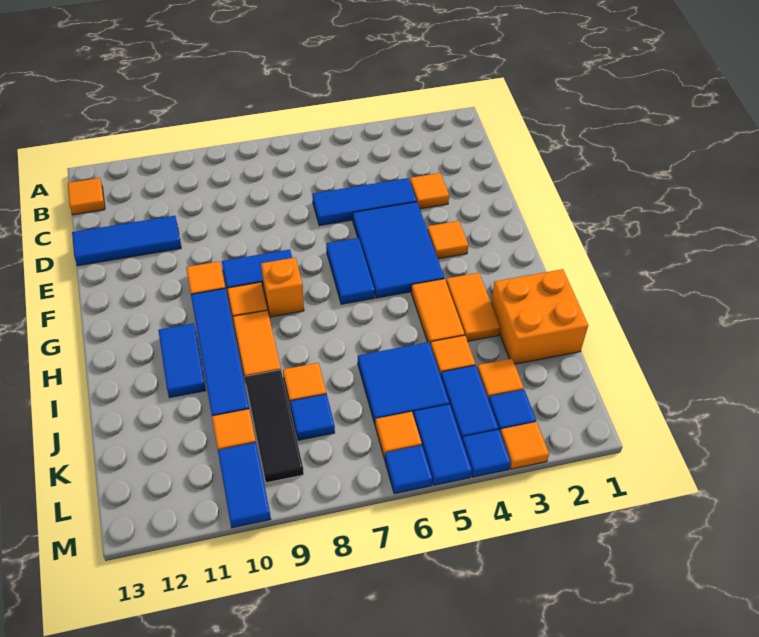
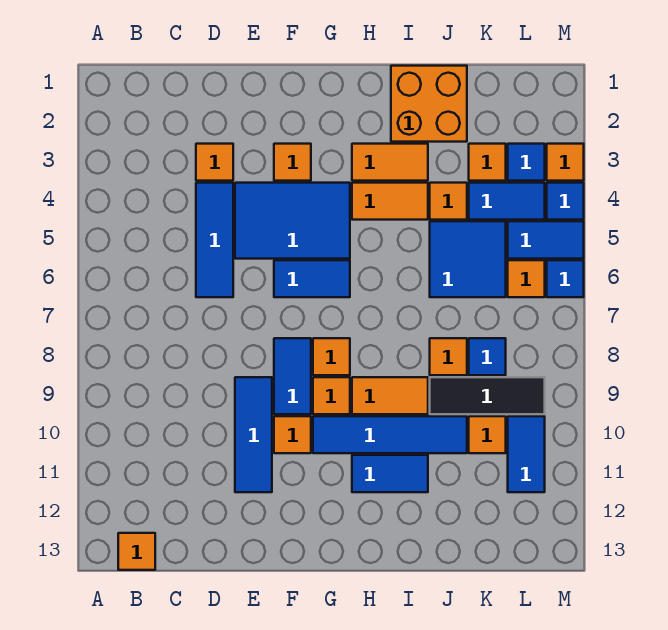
blue 1x3 tile [72,216,181,266] -> blue 1x3 tile moved to [235,377,272,492]
orange 1x1 brick [261,258,304,317] -> orange 1x1 tile [313,338,350,375]
blue 1x2 tile [218,443,271,528] -> blue 1x2 tile turned to [508,416,545,492]

